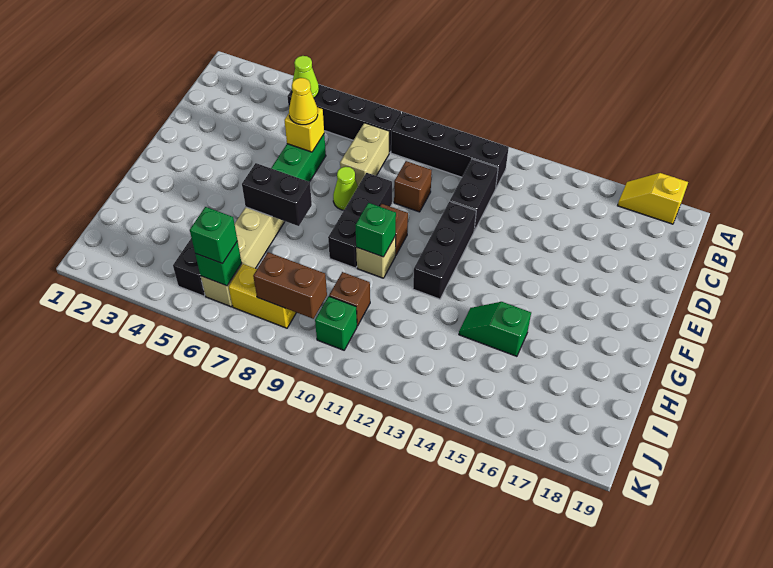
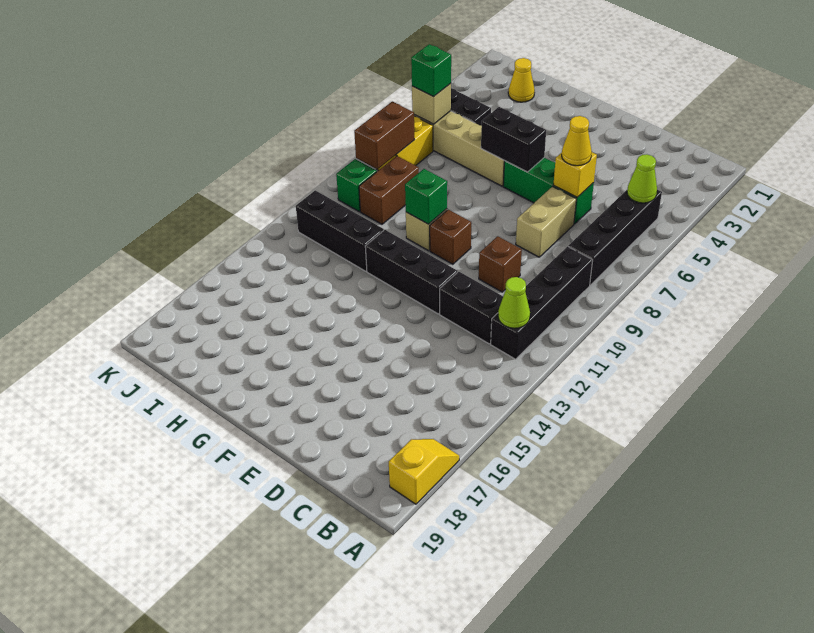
tan 1x2 brick [340,123,389,186] -> tan 1x2 brick turned to [516,186,576,257]
lime 1x1 cone [333,167,358,210] -> lime 1x1 cone moved to [498,277,530,328]
black 1x3 brick [328,173,392,268] -> black 1x3 brick moved to [296,190,384,271]
black 1x2 brick [242,163,312,226] -> black 1x2 brick turned to [481,107,546,172]
green 1x2 slope [459,302,531,356] -> none
none -> yellow 1x1 cone [508,58,535,102]
brown 1x1 brick [329,272,370,326] -> brown 1x2 brick [359,156,419,224]
green 1x1 brick [195,241,241,286] -> tan 1x1 brick [412,83,451,124]

